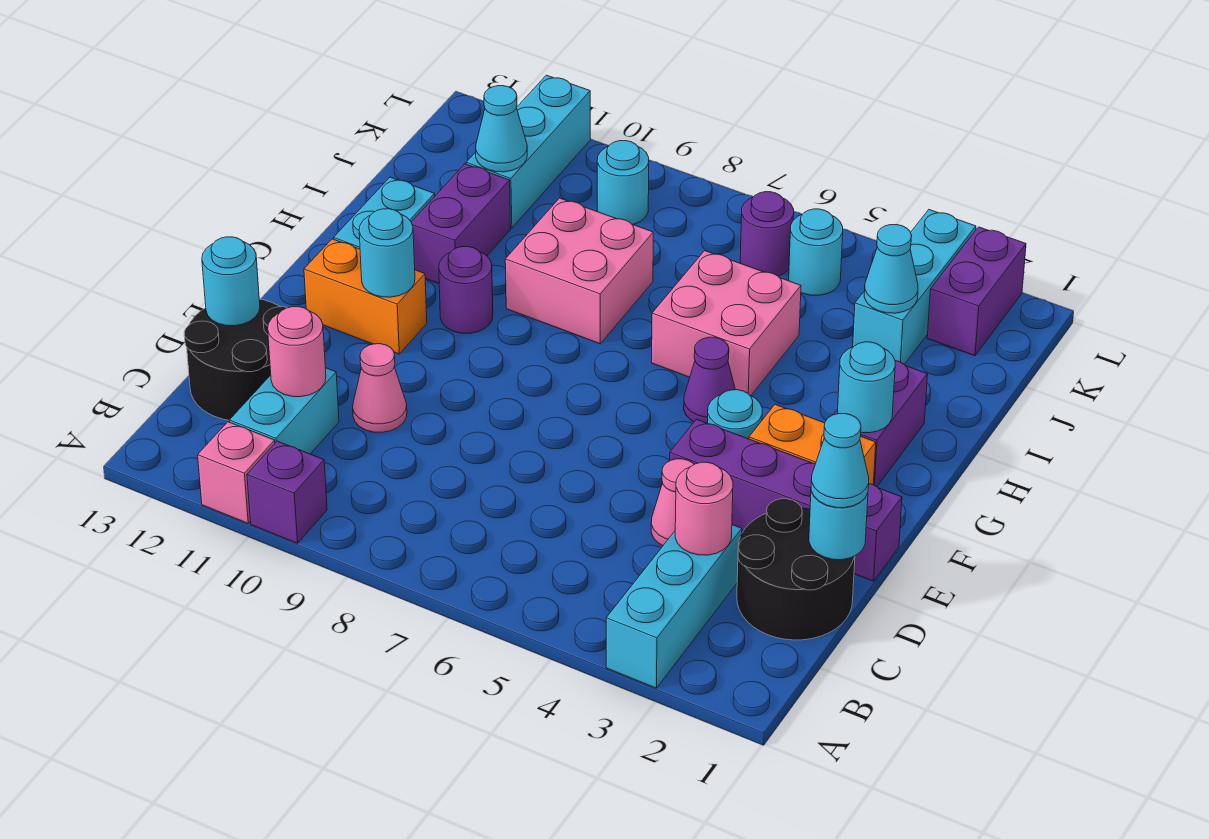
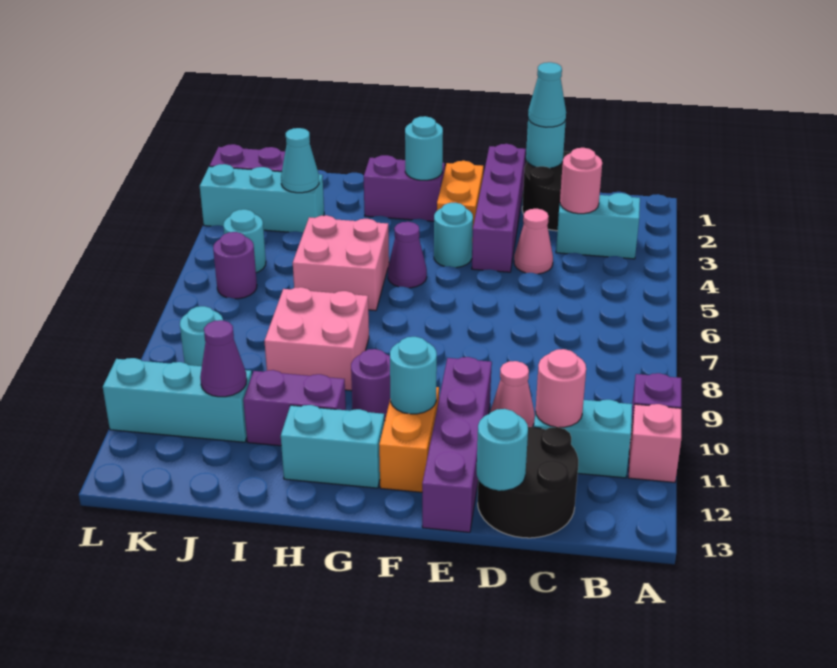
cyan 1x3 brick [606,525,742,688] -> cyan 1x2 brick [556,193,640,259]
none -> purple 1x4 brick [422,357,492,532]
cyan 1x1 cone [476,86,527,172] -> purple 1x1 cone [200,320,247,397]

